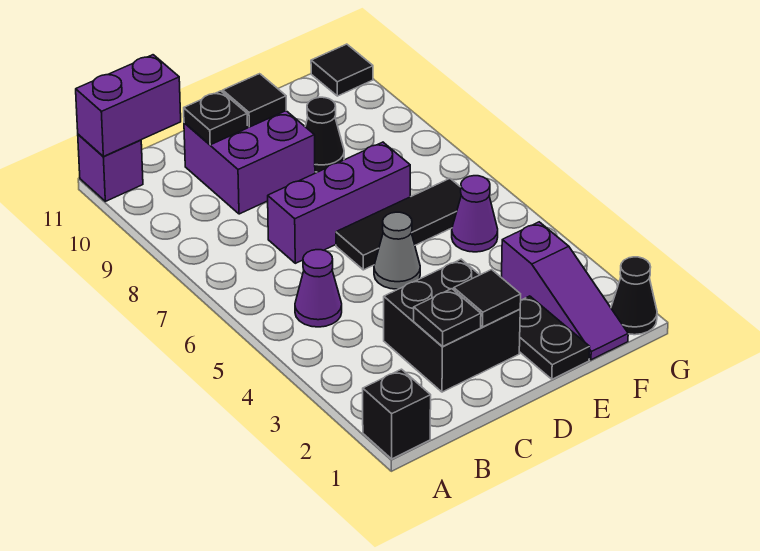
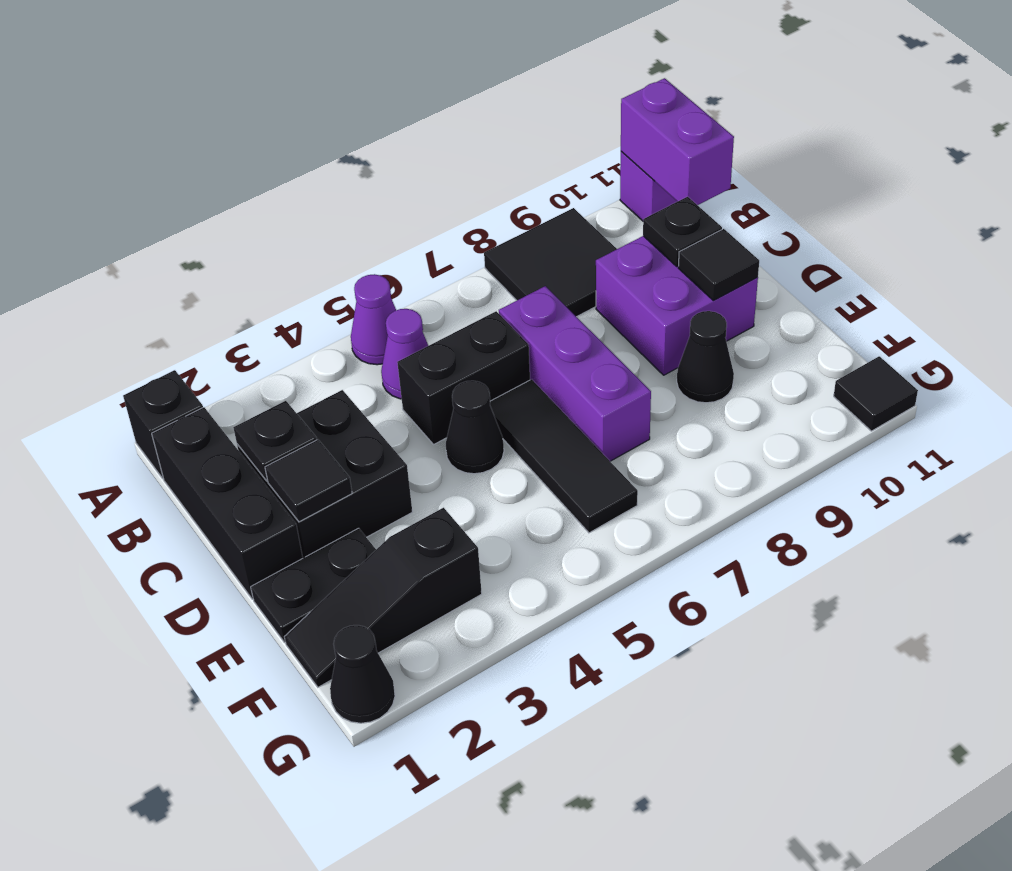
none -> black 2x2 tile [484,208,617,317]
none -> black 1x3 brick [152,407,303,599]
none -> black 1x2 brick [397,311,530,444]
grey 1x1 cone [374,212,420,289] -> black 1x1 cone [446,381,504,474]
purple 1x3 slope [502,222,628,360] -> black 1x3 slope [284,508,482,687]
purple 1x1 cone [452,176,498,252] -> purple 1x1 cone moved to [351,274,396,365]

